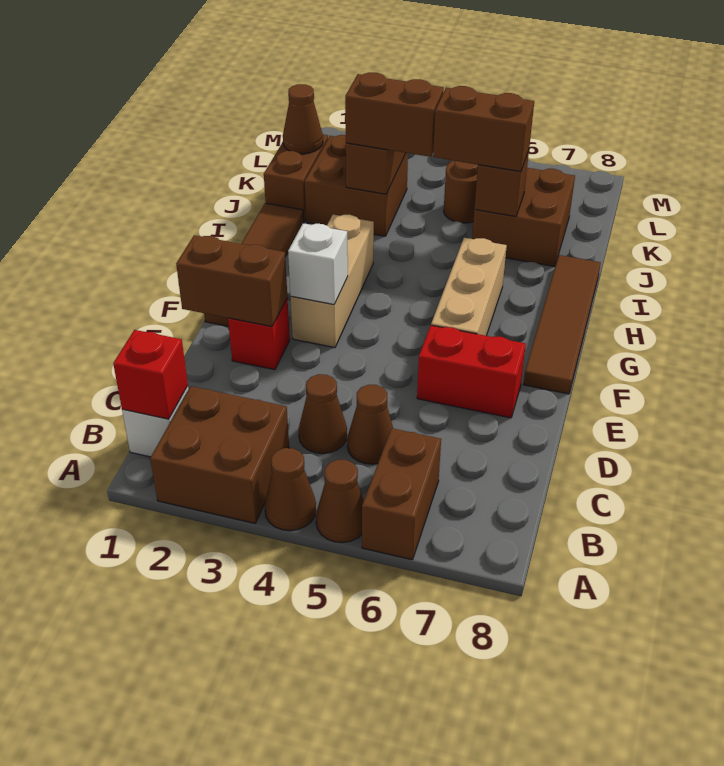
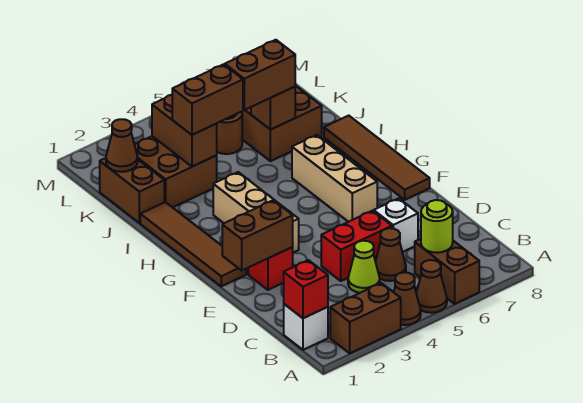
brown 2x2 brick [150,386,289,523] -> brown 1x2 brick [330,283,401,353]
none -> lime 1x1 round brick [421,200,453,253]
brown 1x1 cone [299,374,347,454] -> lime 1x1 cone [348,241,380,293]
red 1x2 brick [417,325,526,418] -> red 1x2 brick moved to [321,211,392,281]
white 1x1 brick [288,223,348,304] -> white 1x1 brick moved to [374,198,418,252]

